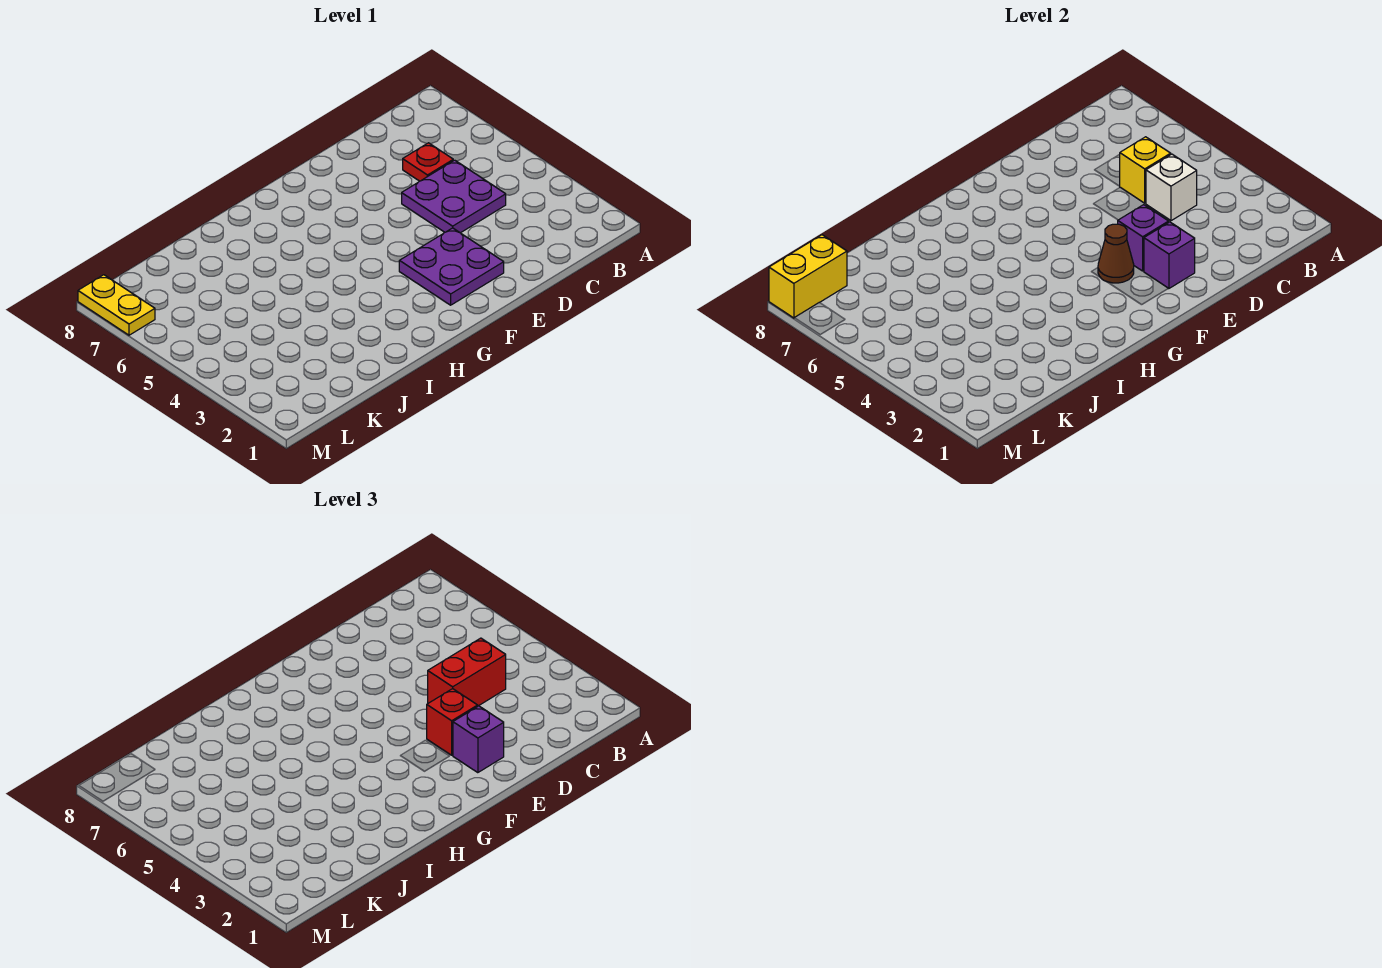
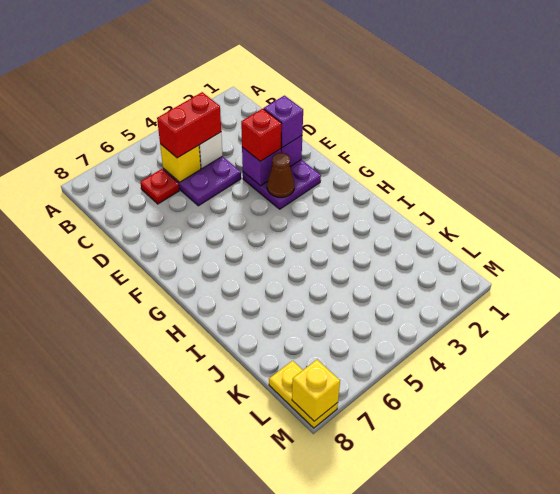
red 1x2 brick [428,638,506,706] -> red 1x2 brick turned to [157,92,221,158]
yellow 1x2 brick [769,235,847,318] -> yellow 1x1 brick [292,360,340,421]
yellow 1x2 plate [78,275,155,335] -> yellow 1x2 plate turned to [269,361,338,428]

